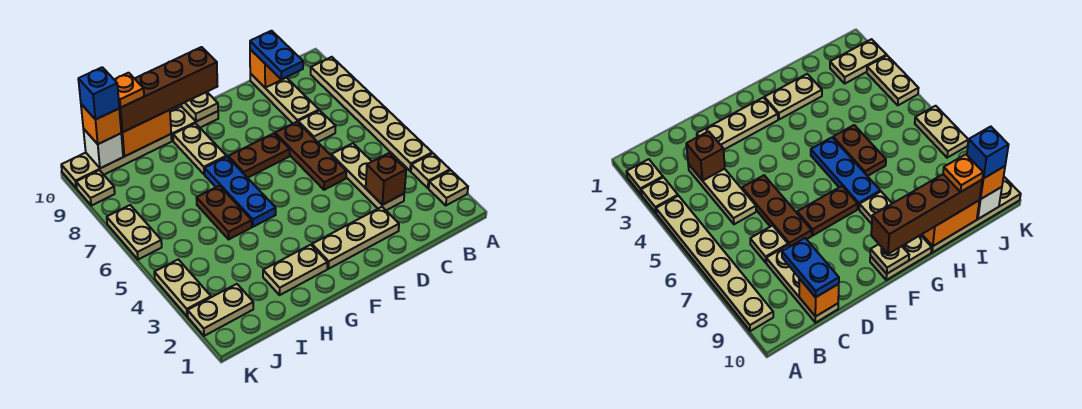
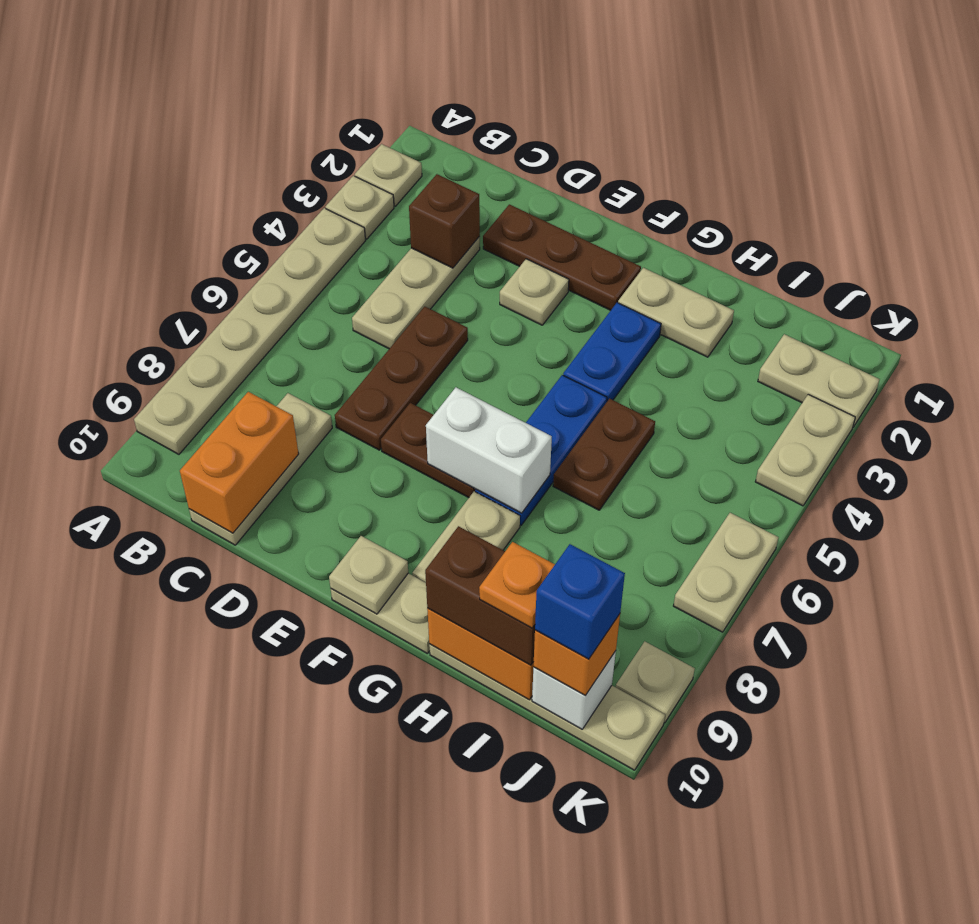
tan 1x1 plate [298,110,336,142] -> tan 1x1 plate moved to [500,259,569,325]
blue 1x2 plate [250,31,303,80] -> blue 1x2 plate moved to [563,303,661,401]
orange 1x1 brick [250,49,287,88] -> orange 1x2 brick [180,392,299,533]
tan 1x3 plate [312,207,399,269] -> brown 1x3 plate [483,204,641,310]
none -> white 1x2 brick [426,387,552,513]
brown 1x4 brick [119,47,218,132] -> brown 1x2 brick [425,526,535,665]

